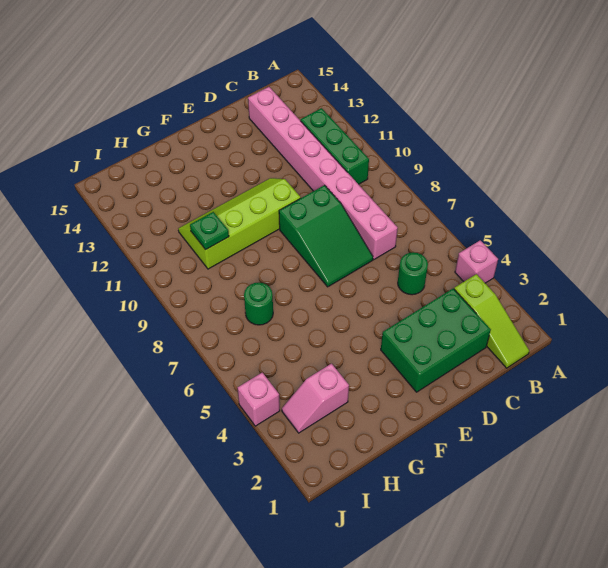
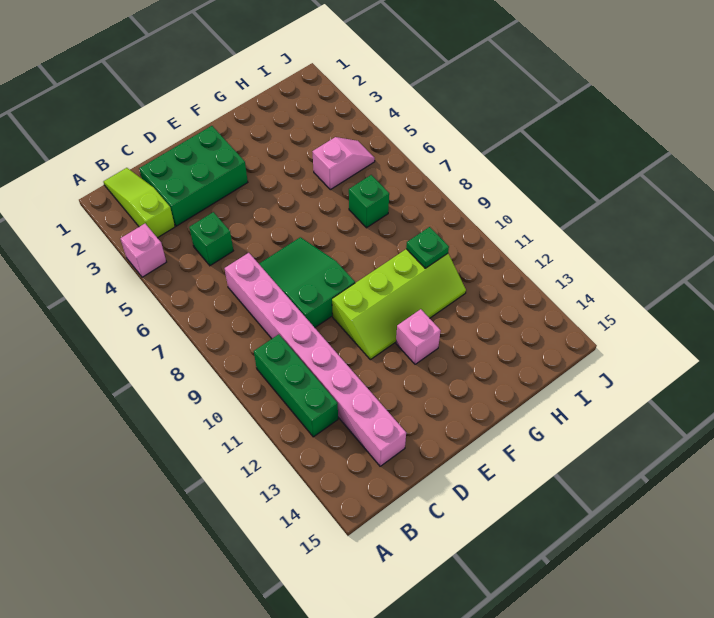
green 1x1 round brick [398,252,428,295] -> green 1x1 brick [189,212,233,266]
pink 1x2 slope [282,364,349,433] -> pink 1x2 slope moved to [312,137,375,190]
green 1x1 round brick [244,282,273,325] -> green 1x1 brick [349,175,389,228]
pink 1x1 brick [237,373,280,426] -> pink 1x1 brick moved to [396,309,441,364]

